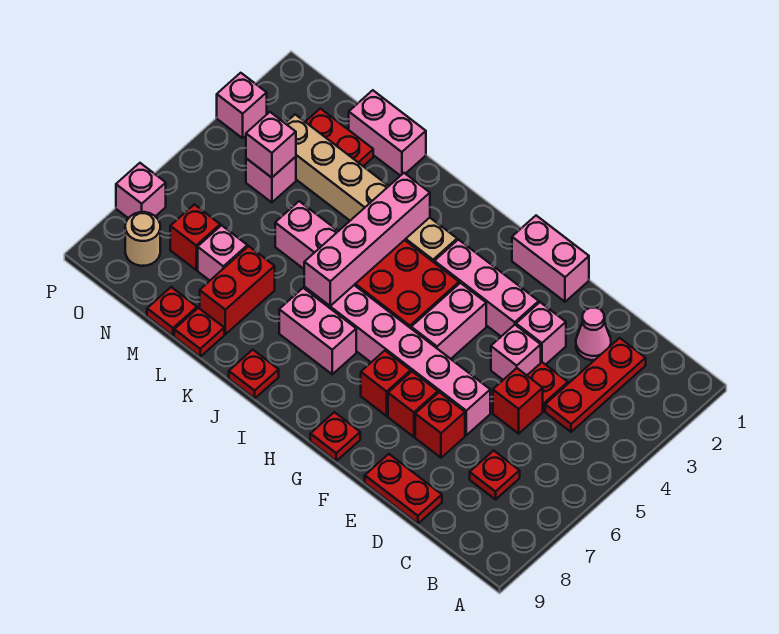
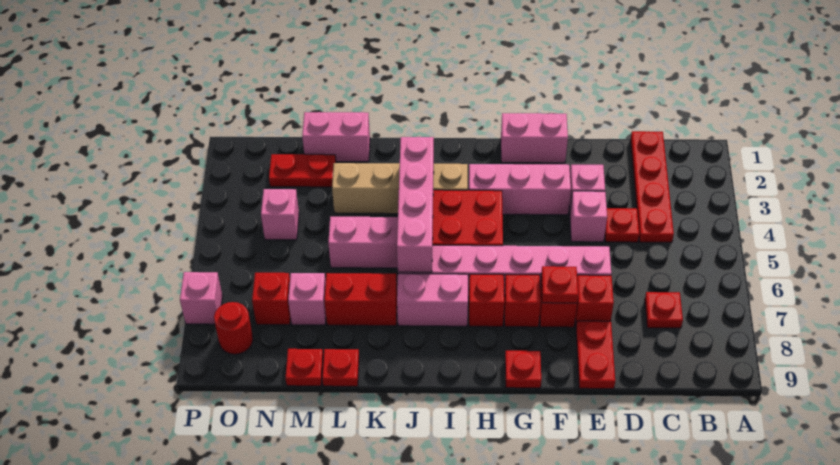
red 1x3 plate [545,338,646,432] -> red 1x4 plate [630,131,674,242]
pink 1x1 cone [576,308,611,360] -> none
red 1x1 brick [493,368,543,433] -> red 1x1 brick moved to [469,274,504,327]
red 1x2 plate [365,454,442,524] -> red 1x2 plate turned to [576,321,615,389]
pink 1x2 brick [411,283,486,359] -> none
tan 1x6 brick [285,114,457,262] -> tan 1x4 brick [332,163,468,214]
red 1x1 plate [229,350,279,398] -> red 1x1 plate moved to [541,266,578,303]
red 1x2 brick [200,246,275,334] -> red 1x2 brick turned to [325,273,397,326]
pink 1x1 brick [246,112,296,178] -> none
tan 1x1 round brick [125,212,160,266] -> red 1x1 round brick [214,302,253,354]
pink 1x1 brick [217,73,267,138] -> none

